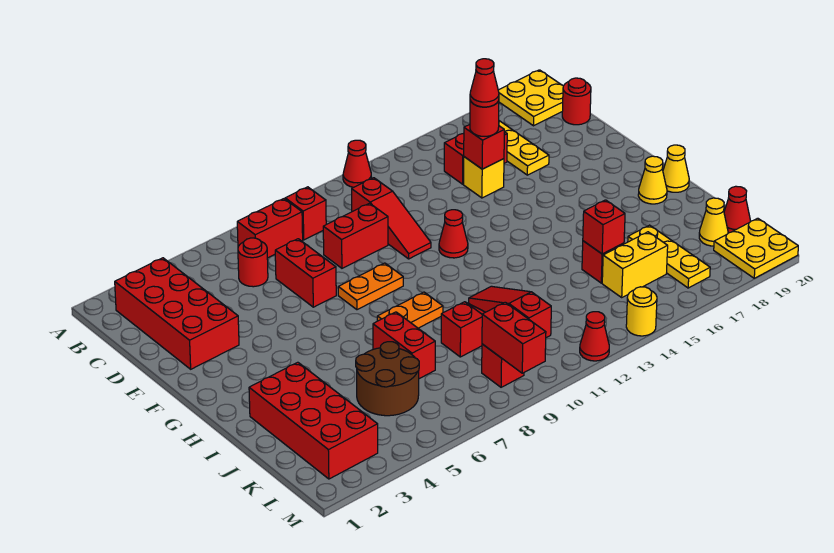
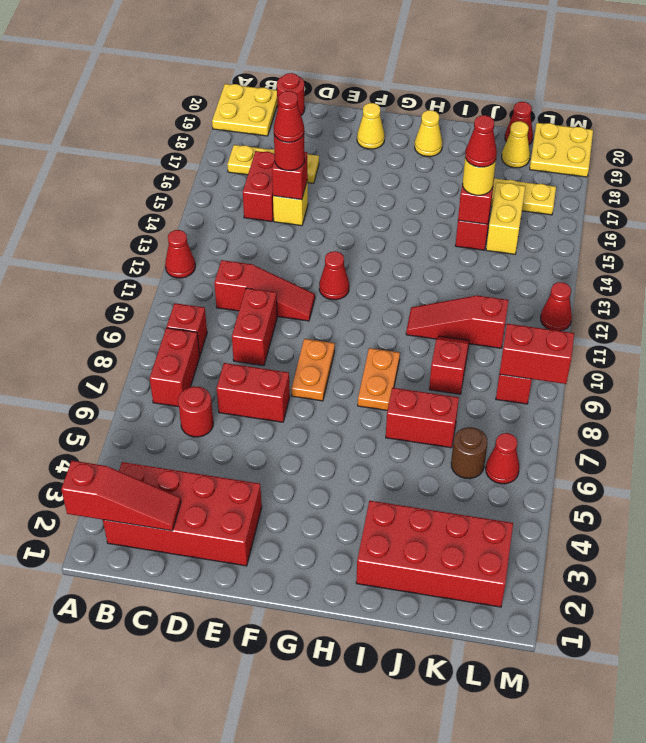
none -> red 1x3 slope [61,461,181,531]
yellow 1x1 cone [663,145,689,192] -> yellow 1x1 cone moved to [357,103,385,149]
brown 2x2 round brick [356,342,419,416] -> brown 1x1 round brick [451,427,487,479]
none -> red 1x1 cone [465,115,497,167]
none -> red 1x1 cone [486,433,519,484]
yellow 1x1 round brick [626,287,657,336] -> yellow 1x1 round brick moved to [463,158,496,195]

